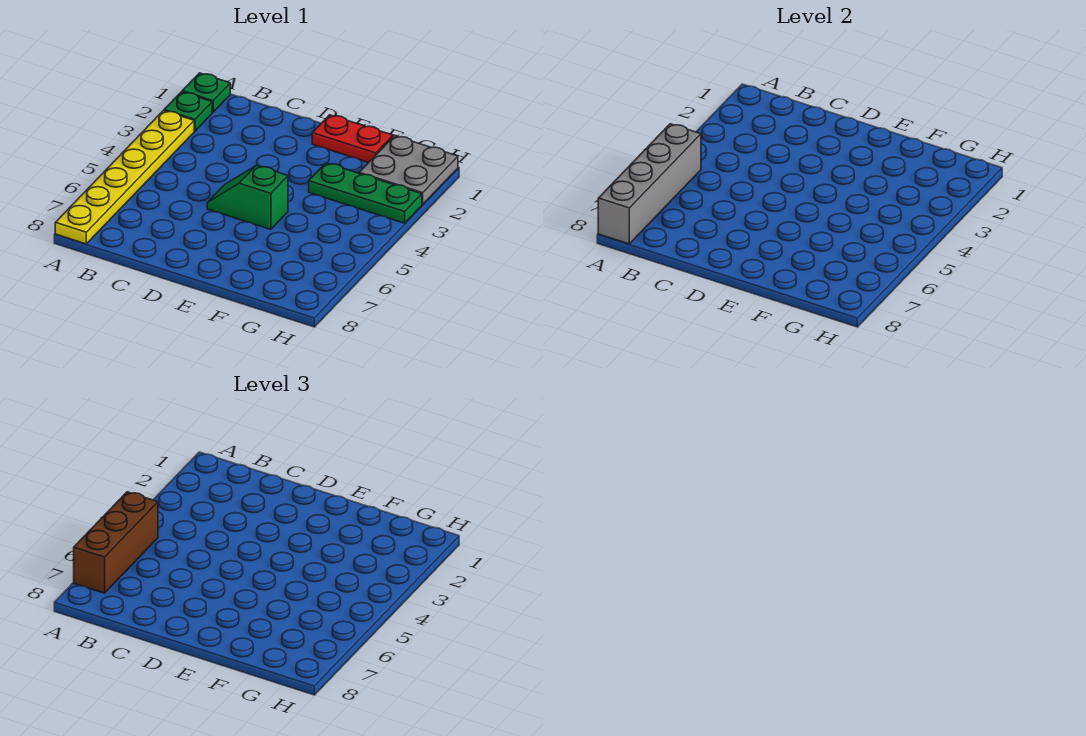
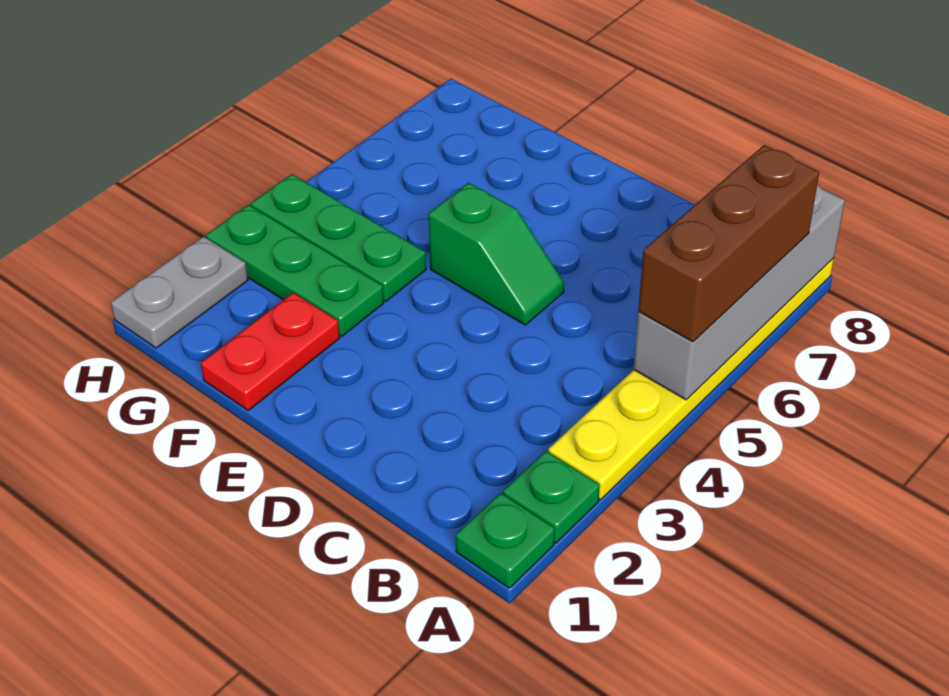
red 1x2 plate [312,115,393,162] -> red 1x2 plate turned to [201,293,340,411]
none -> green 1x3 plate [251,174,426,301]
grey 2x2 plate [359,136,458,204] -> grey 1x2 plate [111,237,248,348]

